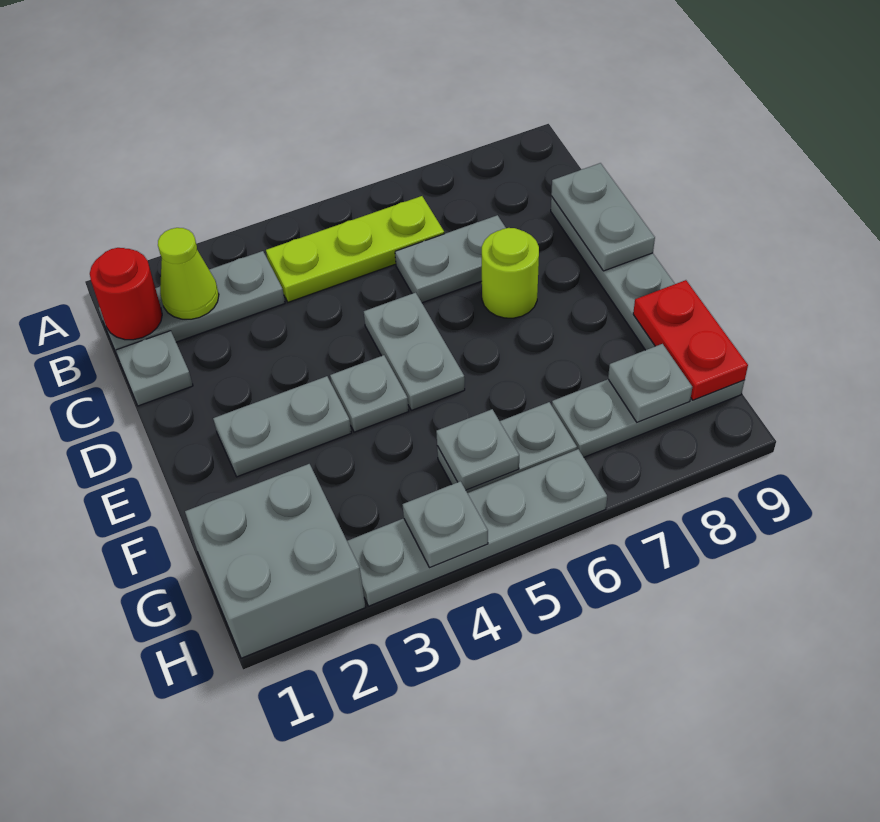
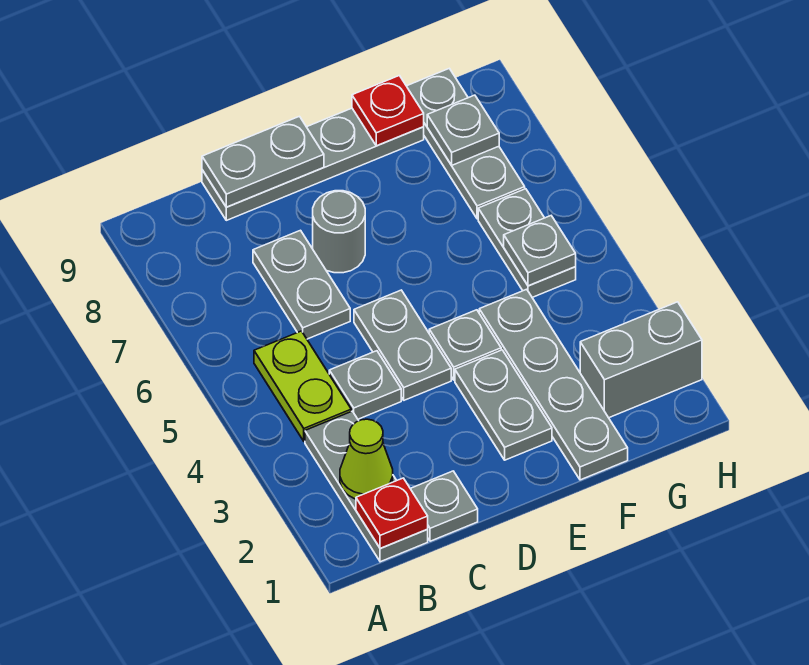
red 1x1 round brick [90,248,162,340] -> red 1x1 plate [356,478,428,549]
lime 1x3 plate [266,196,444,302] -> lime 1x2 plate [254,331,351,441]
grey 1x2 plate [364,293,465,410] -> grey 1x2 plate turned to [354,290,451,400]
lime 1x1 round brick [482,228,539,318] -> grey 1x1 round brick [313,191,365,273]
red 1x2 plate [633,280,748,400] -> red 1x1 plate [352,76,424,146]
grey 2x2 brick [185,464,365,658] -> grey 1x2 brick [580,302,702,418]
grey 1x4 plate [347,449,607,606] -> grey 1x4 plate moved to [479,289,628,480]
grey 1x1 plate [403,481,488,568] -> grey 1x1 plate moved to [329,351,401,419]

